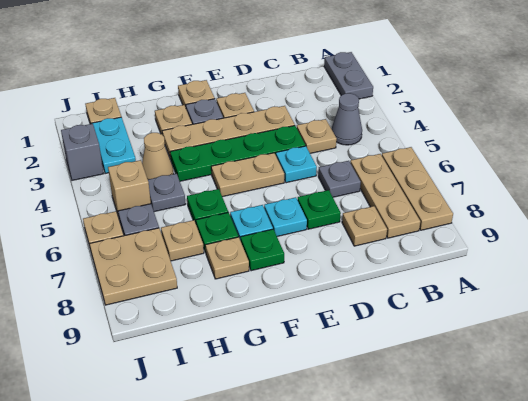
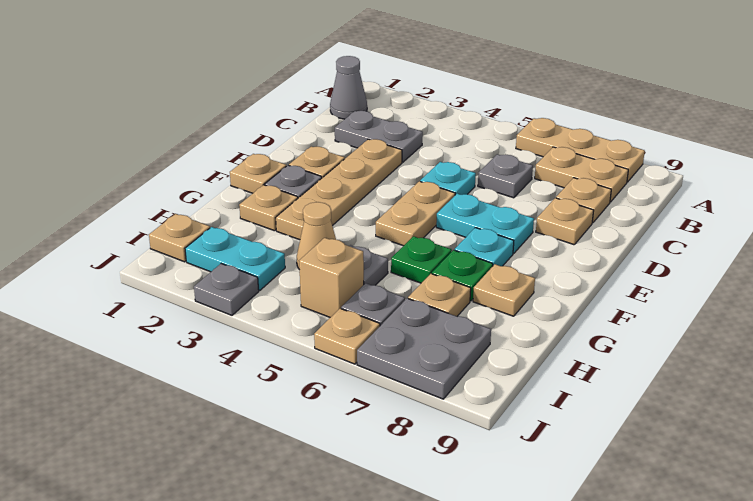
grey 1x2 plate [324,52,373,99] -> grey 1x2 plate moved to [335,111,423,162]
grey 1x1 cone [332,93,362,145] -> grey 1x1 cone moved to [330,56,367,119]
tan 1x3 plate [350,154,420,238] -> tan 1x2 plate [535,147,628,202]
tan 1x1 plate [297,119,337,153] -> tan 1x1 plate moved to [536,198,594,245]
green 1x4 plate [170,126,305,181] -> none
green 1x1 plate [298,190,341,229] -> none
cyan 1x1 plate [264,197,307,236] -> cyan 1x2 plate [436,194,534,254]
green 1x1 plate [241,229,284,271] -> none
tan 2x2 plate [90,228,177,305] -> grey 2x2 plate [357,298,491,399]
grey 1x1 brick [61,124,104,180] -> grey 1x1 plate [194,264,259,315]

